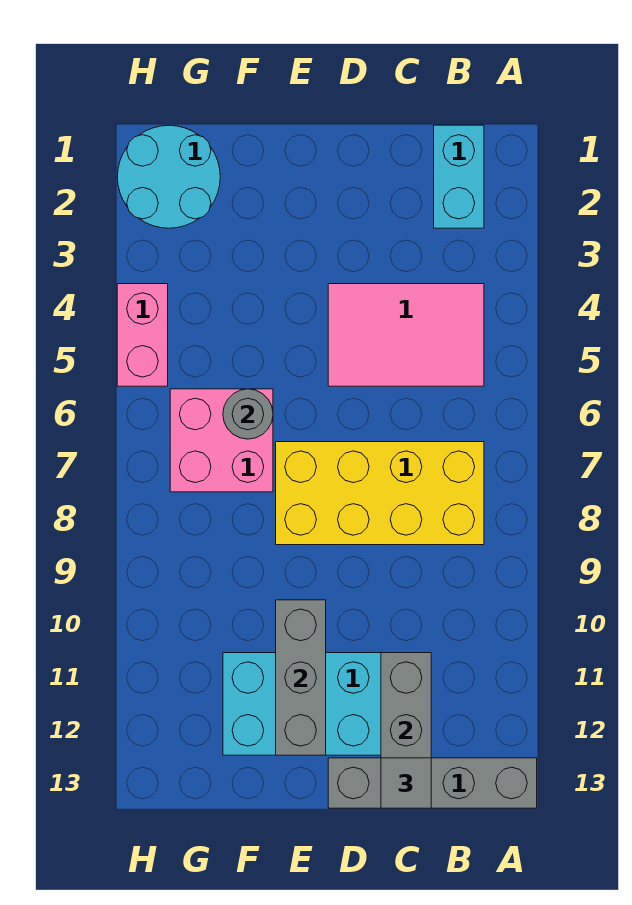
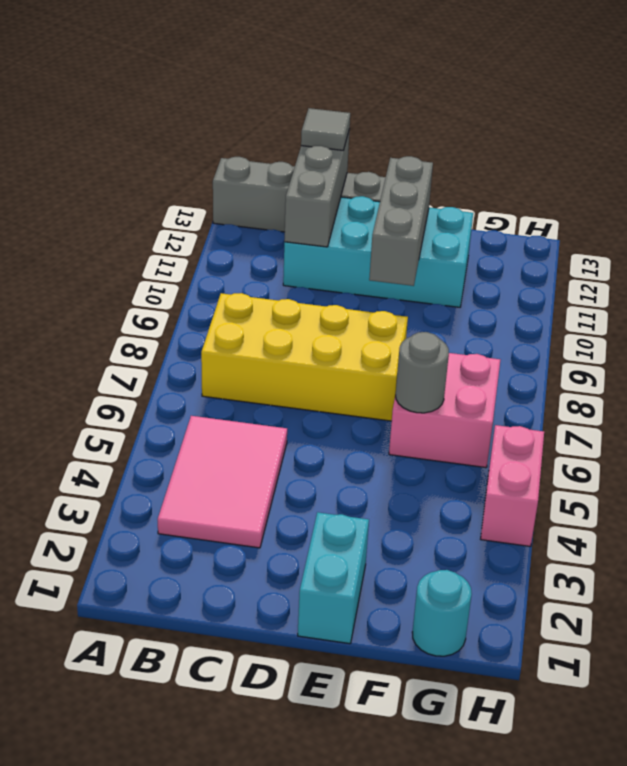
cyan 1x2 brick [434,125,484,228] -> cyan 1x2 brick moved to [298,512,369,644]
pink 2x3 tile [328,284,484,386] -> pink 2x3 tile turned to [158,416,287,548]
cyan 2x2 round brick [117,125,220,228] -> cyan 1x1 round brick [412,570,472,656]

